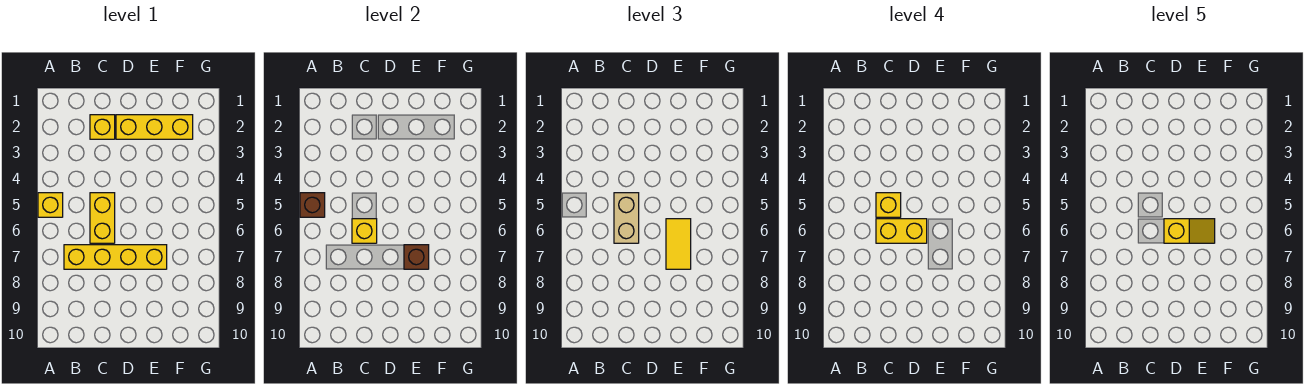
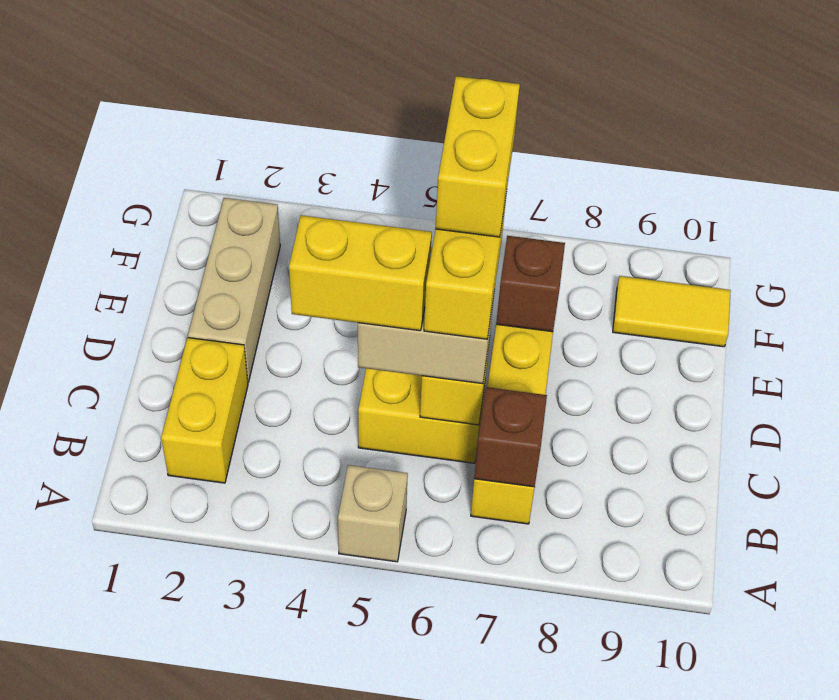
yellow 1x1 brick [38,193,63,217] -> tan 1x1 brick [338,465,408,562]
brown 1x1 brick [300,193,325,217] -> brown 1x1 brick moved to [474,387,547,487]
yellow 1x1 brick [90,115,115,139] -> yellow 1x2 brick [161,338,248,483]
yellow 1x1 brick [876,193,901,217] -> yellow 1x2 brick [289,215,432,331]
yellow 1x3 brick [116,115,193,139] -> tan 1x3 brick [188,198,280,382]
yellow 1x2 slope [1164,219,1215,243] -> yellow 1x2 brick [436,76,520,237]
yellow 1x2 tile [666,219,691,269] -> yellow 1x2 tile moved to [613,276,731,347]

